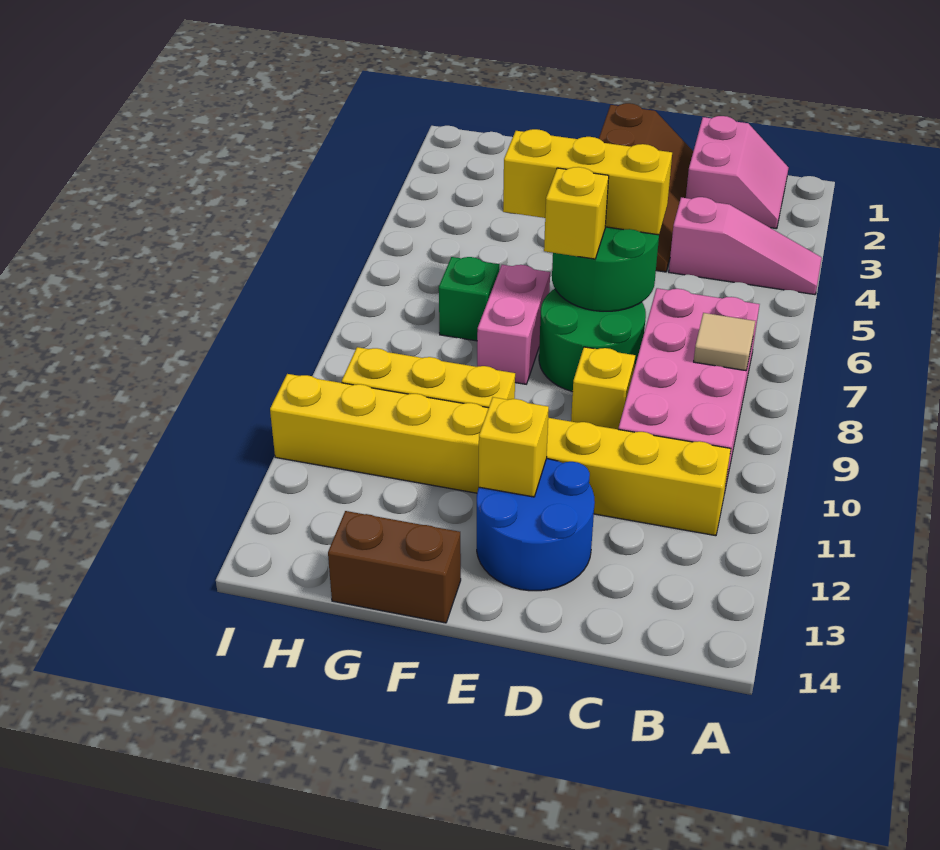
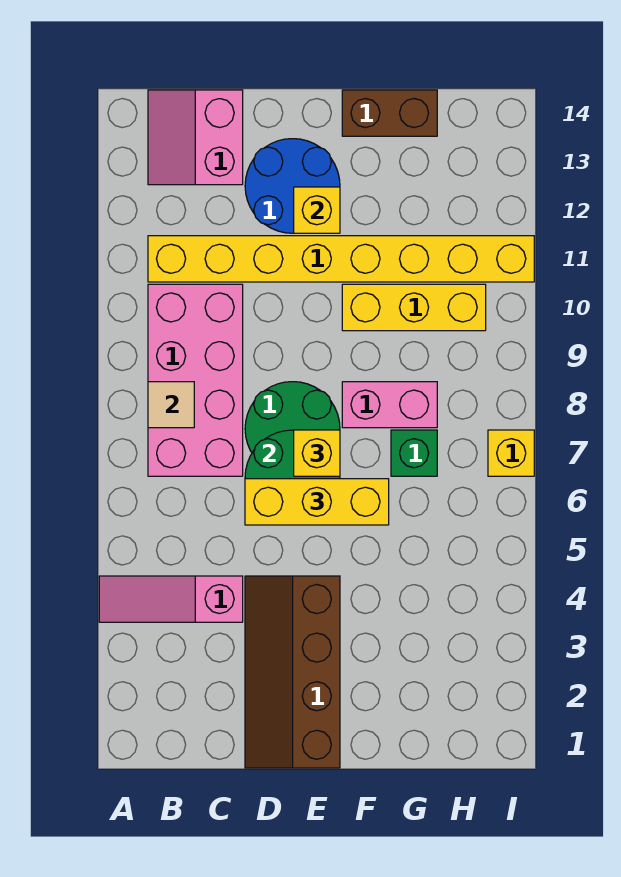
pink 2x2 slope [686,116,789,229] -> pink 2x2 slope moved to [148,90,243,185]
yellow 1x1 brick [571,347,635,429] -> yellow 1x1 brick moved to [488,430,534,476]
pink 1x2 brick [477,265,550,384] -> pink 1x2 brick turned to [342,382,437,428]

